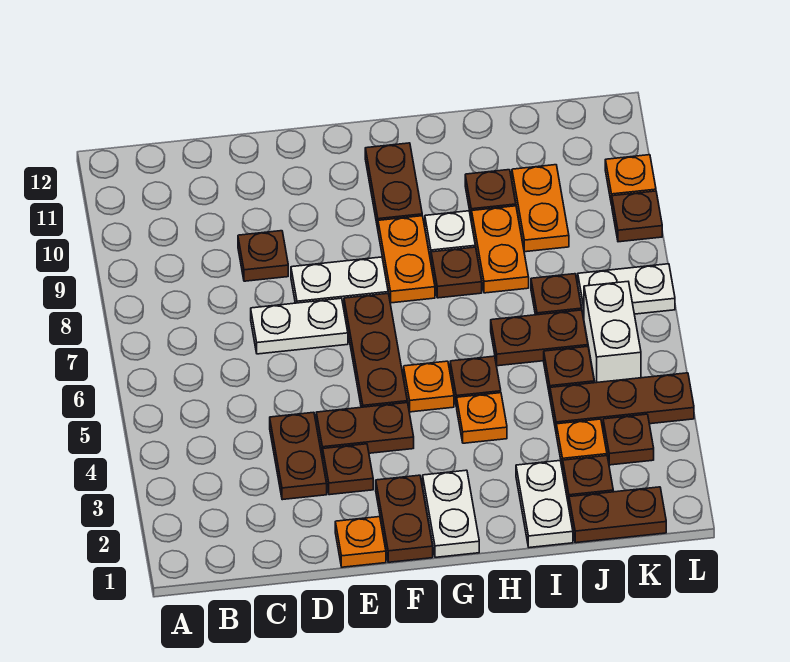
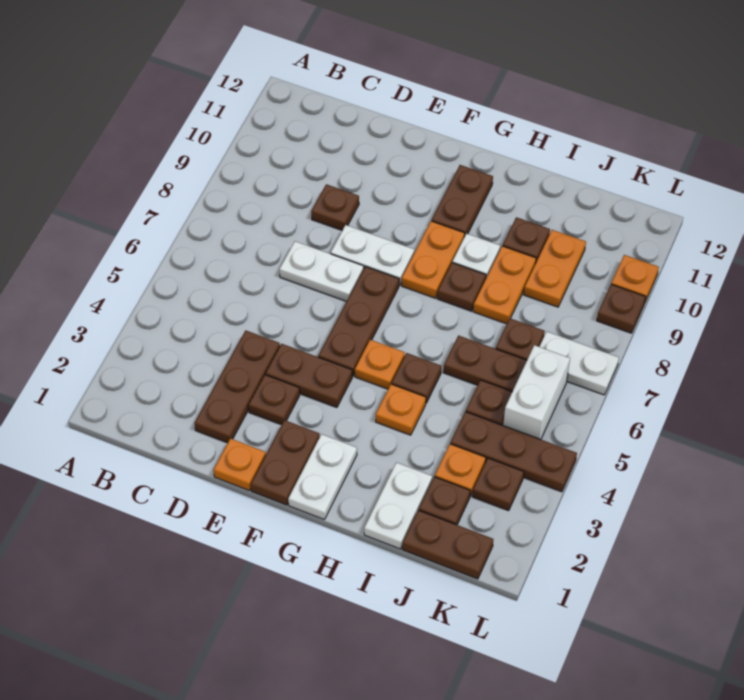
brown 1x2 plate [270,412,327,500] -> brown 1x3 plate [195,331,280,443]

